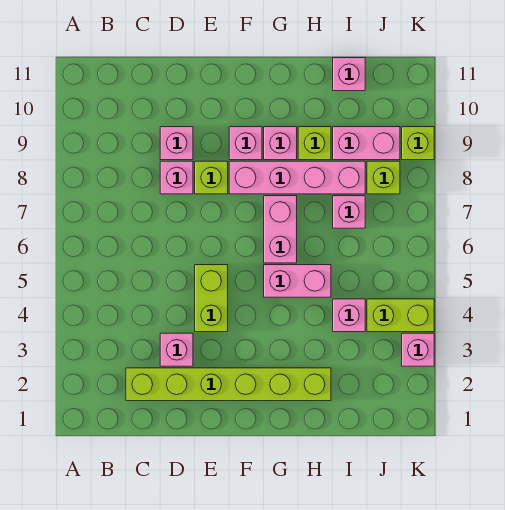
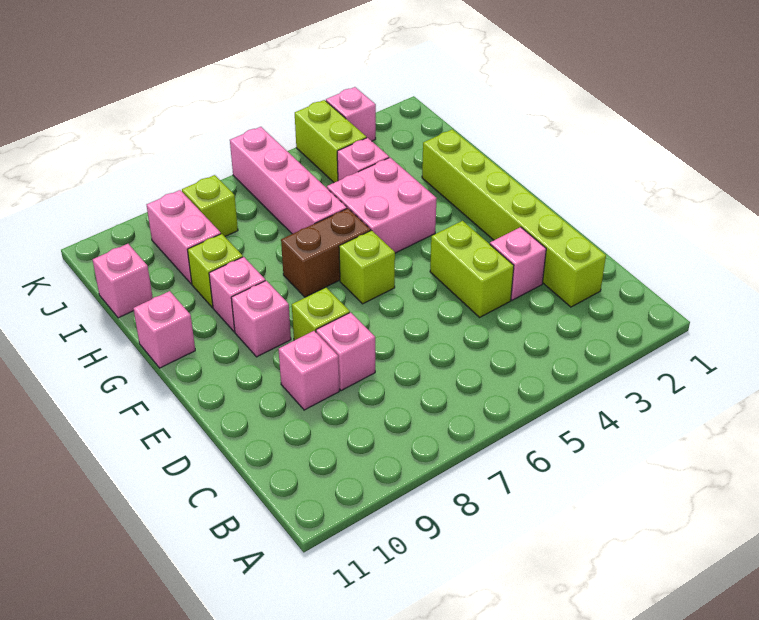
lime 1x2 brick [195,265,228,332] -> lime 1x2 brick turned to [430,221,514,317]
pink 1x4 brick [229,161,365,194] -> pink 1x4 brick moved to [230,127,347,234]
pink 1x2 brick [264,265,331,297] -> pink 2x2 brick [327,158,437,253]
pink 1x2 brick [264,196,297,263] -> brown 1x2 brick [281,208,371,297]
pink 1x1 brick [333,196,365,228] -> pink 1x1 brick moved to [133,291,195,368]
lime 1x1 brick [402,127,434,160] -> lime 1x1 brick moved to [339,230,395,304]

